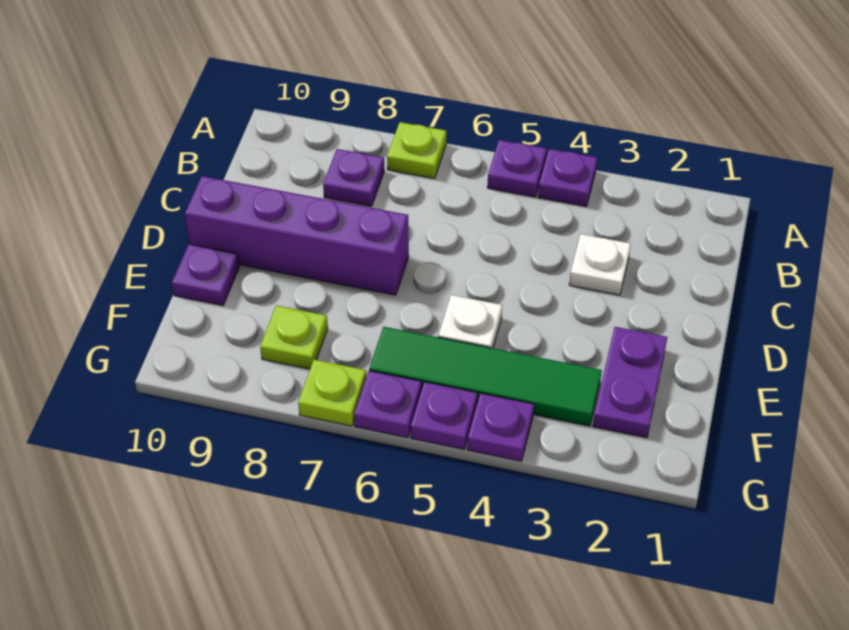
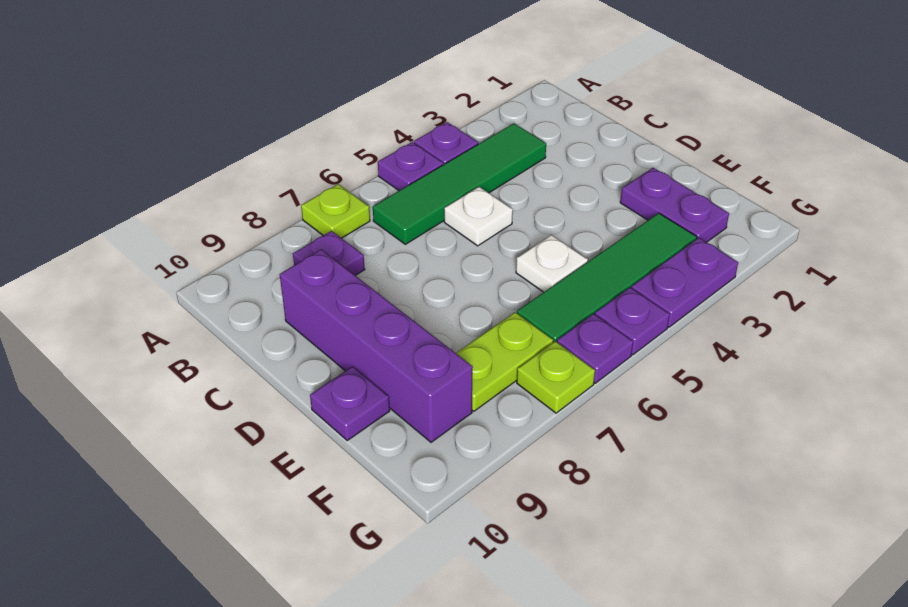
none -> green 1x4 tile [373,123,546,244]
white 1x1 plate [569,234,631,295] -> white 1x1 plate moved to [444,187,513,246]
purple 1x4 brick [185,176,409,295] -> purple 1x4 brick turned to [280,250,473,442]
lime 1x1 plate [260,305,328,369] -> lime 1x2 plate [456,312,553,411]
purple 1x1 plate [467,393,534,461] -> purple 1x2 plate [631,238,738,327]

